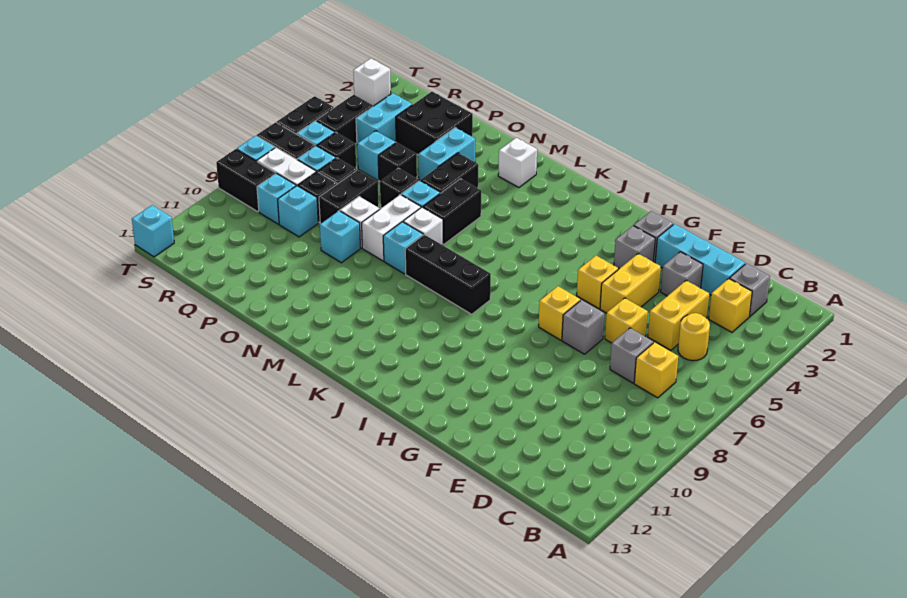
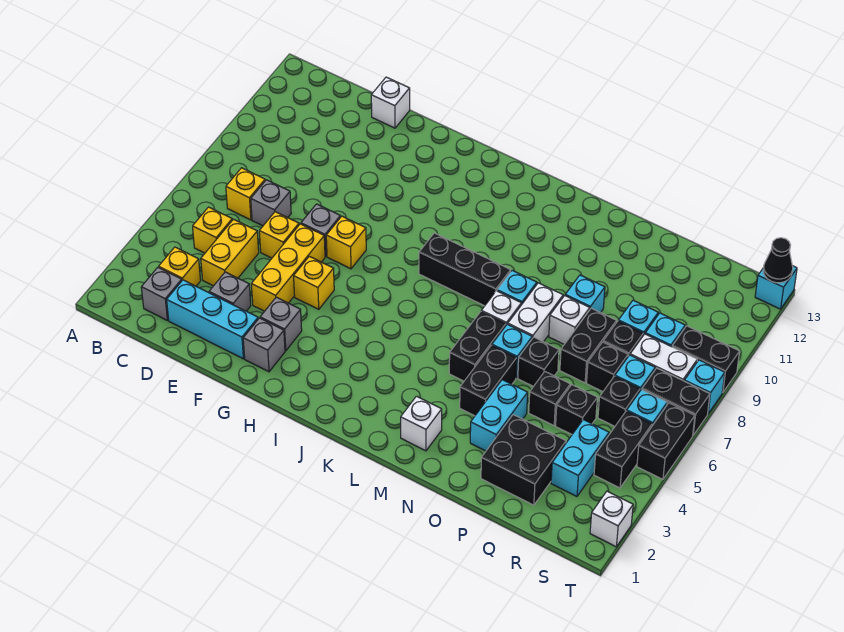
yellow 1x1 round brick [678,313,710,361] -> yellow 1x1 brick [193,207,232,253]
none -> white 1x1 brick [371,77,410,128]
yellow 1x2 brick [600,254,661,313] -> yellow 1x3 brick [251,224,325,311]
cyan 1x1 brick [357,131,395,180] -> black 1x1 brick [556,385,597,434]
none -> black 1x1 cone [763,238,793,283]

